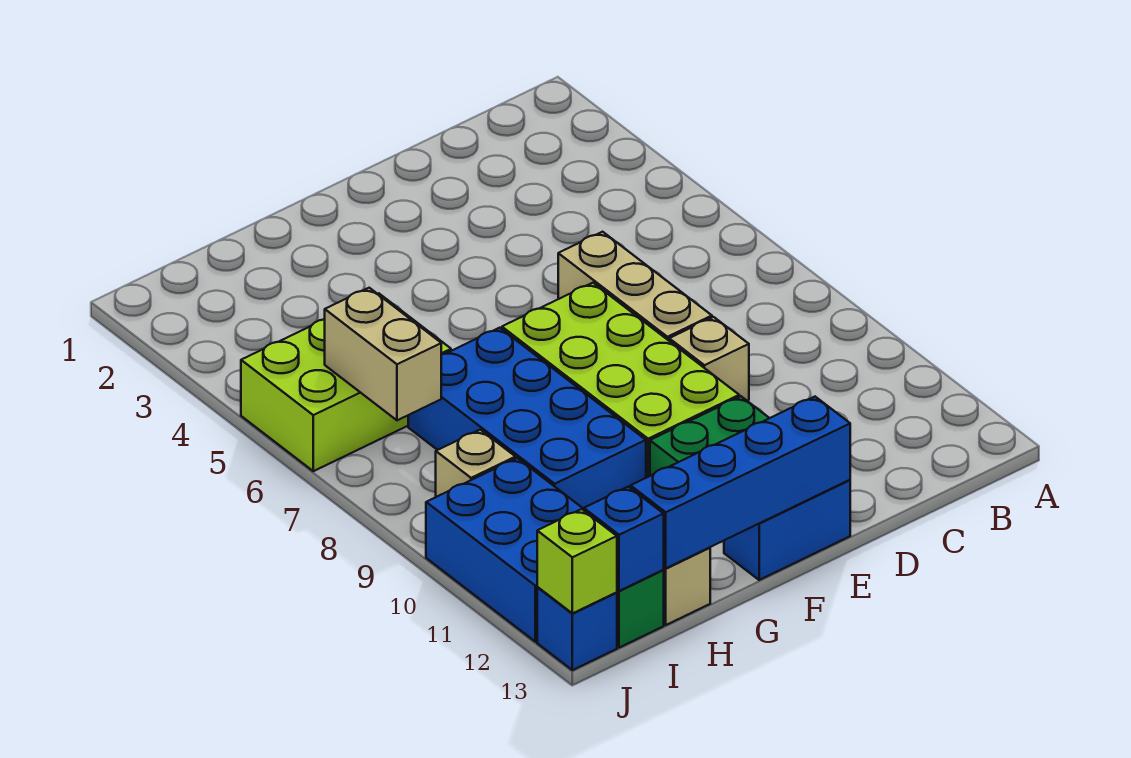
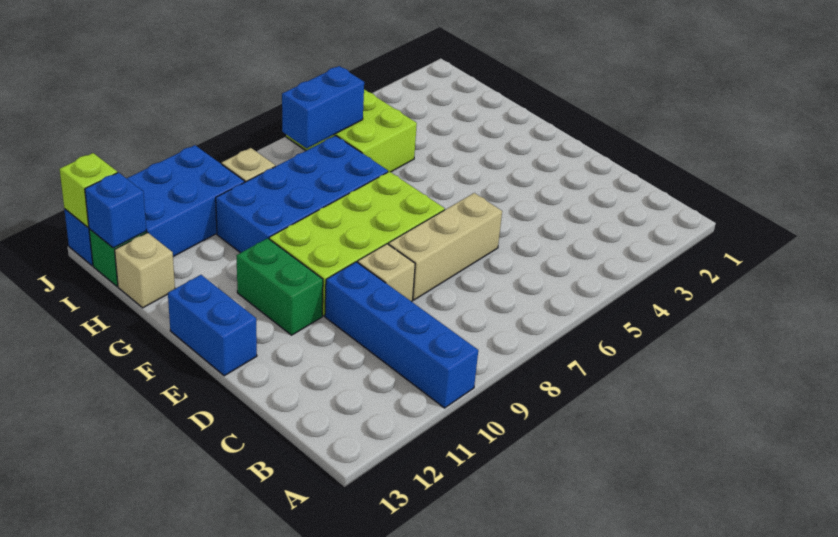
blue 1x4 brick [631,397,850,568] -> blue 1x4 brick moved to [325,262,478,408]
tan 1x2 brick [325,288,441,420] -> blue 1x2 brick [282,66,364,148]

